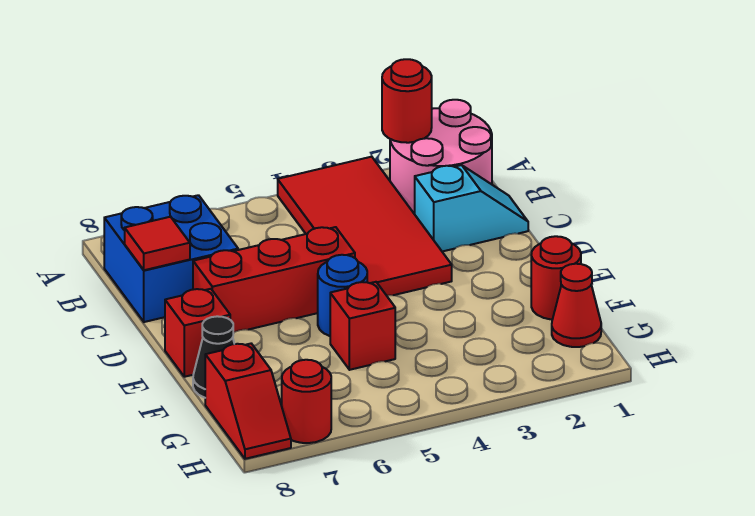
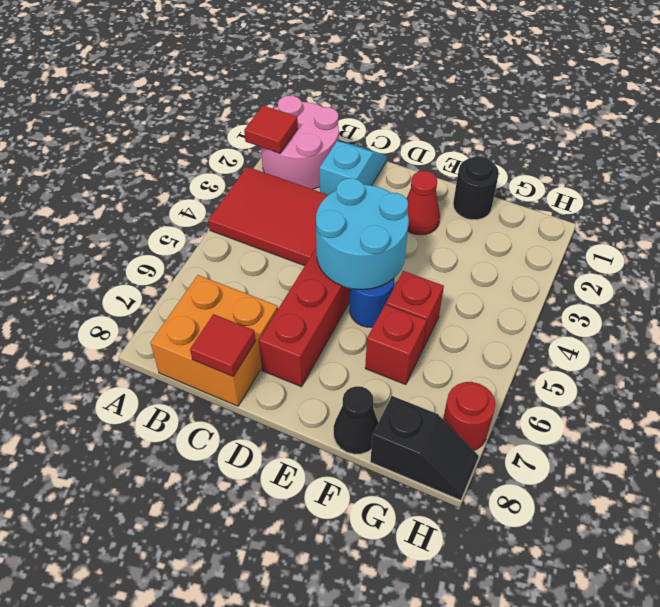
red 1x1 round brick [382,59,432,143] -> red 1x1 tile [244,106,298,153]
blue 2x2 brick [104,195,238,322] -> orange 2x2 brick [150,275,278,406]
none -> cyan 2x2 round brick [316,178,409,290]
red 1x1 brick [165,289,230,377] -> red 1x1 brick moved to [365,305,427,385]
red 1x1 round brick [531,236,581,320] -> black 1x1 round brick [453,156,499,220]
red 1x1 cone [552,264,601,347] -> red 1x1 cone moved to [406,171,440,235]
red 1x2 slope [205,344,291,459] -> black 1x2 slope [370,396,478,500]

